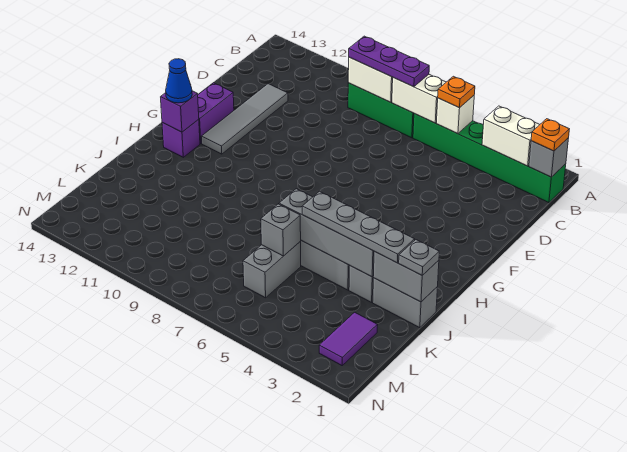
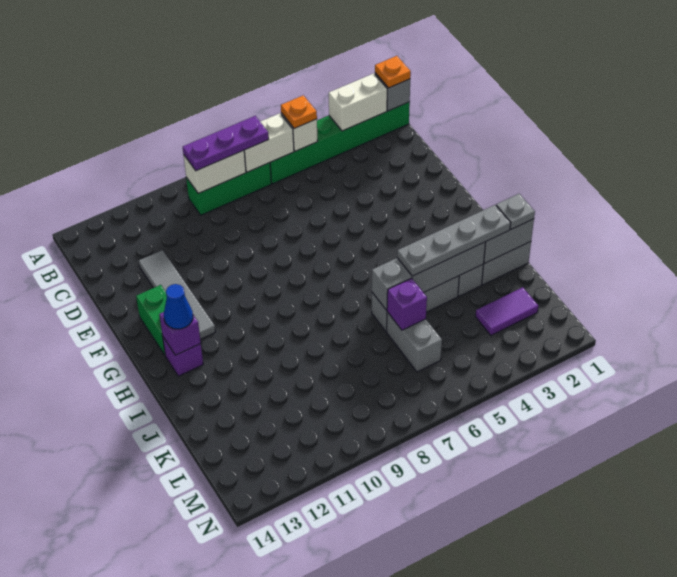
purple 1x2 brick [198,83,234,144] -> green 1x2 brick [136,285,167,355]
grey 1x1 brick [261,204,301,256] -> purple 1x1 brick [387,278,427,330]
purple 1x2 tile [319,312,378,365] -> purple 1x2 tile turned to [475,287,538,335]

